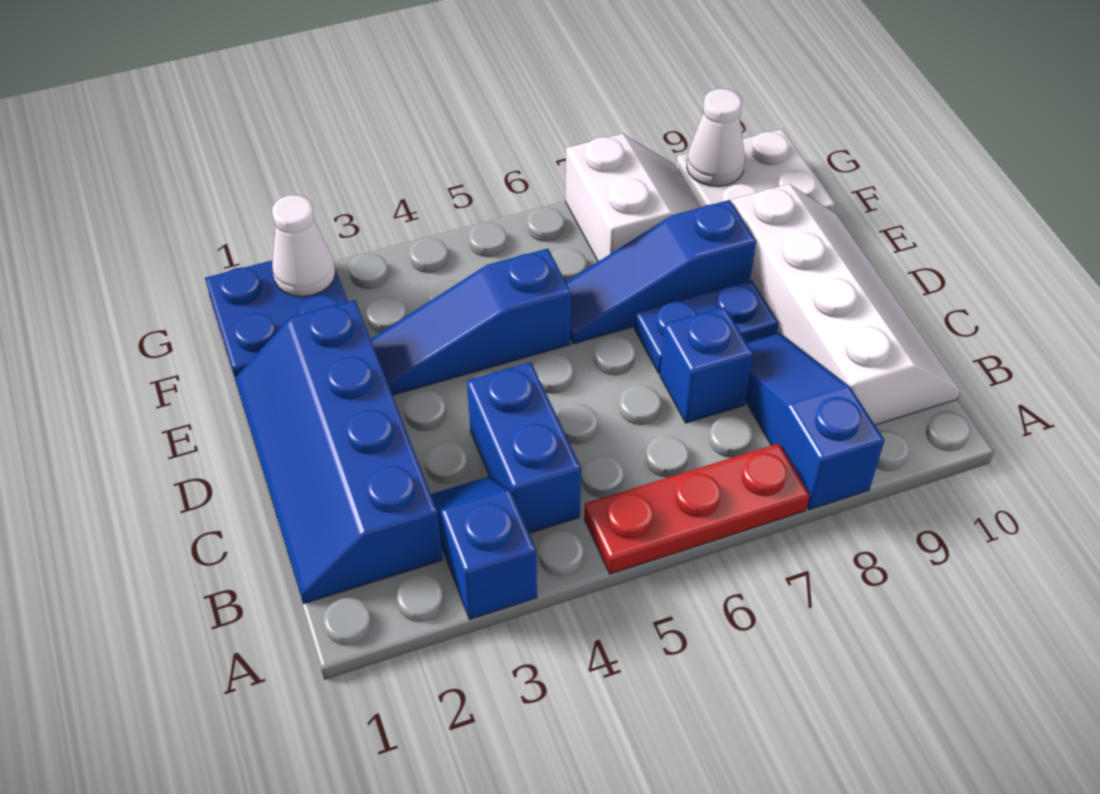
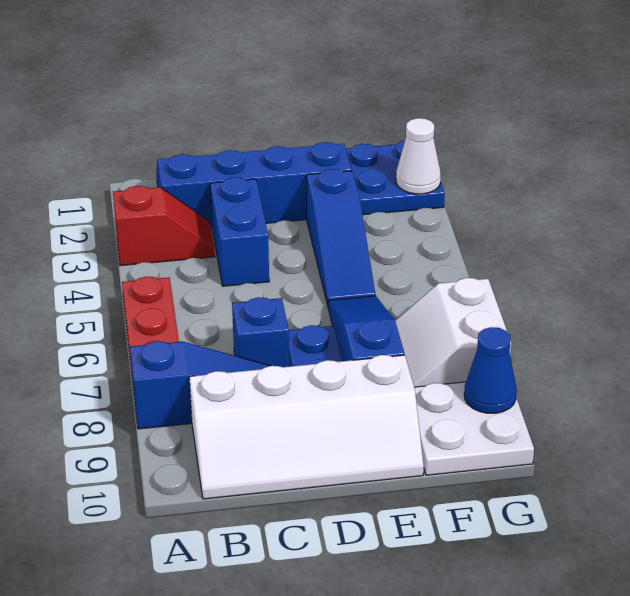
blue 1x2 slope [431,477,537,619] -> red 1x2 slope [113,186,215,266]
blue 1x2 brick [467,362,581,533] -> blue 1x2 brick turned to [210,177,269,286]
blue 1x3 slope [371,249,571,395] -> blue 1x3 slope turned to [306,169,376,305]
white 2x2 slope [566,134,701,261] -> white 2x2 slope turned to [395,278,511,387]
white 1x1 cone [687,89,745,187] -> blue 1x1 cone [464,327,517,413]

